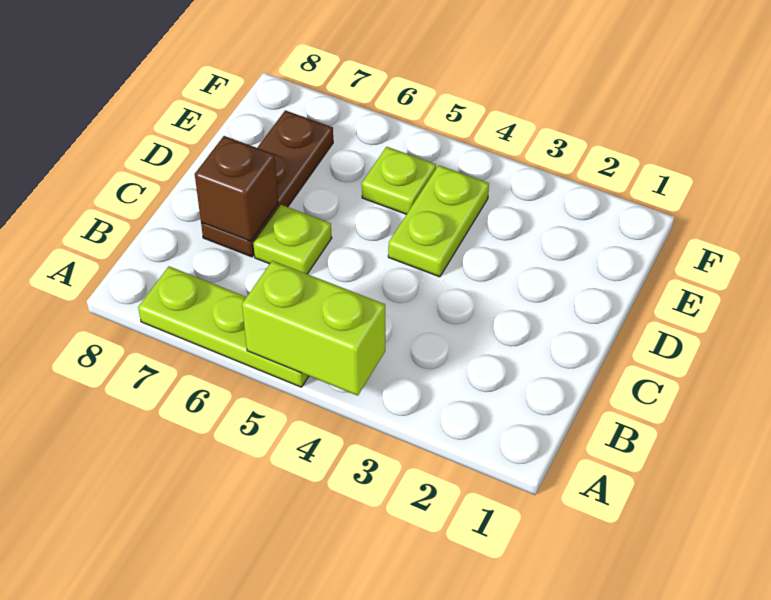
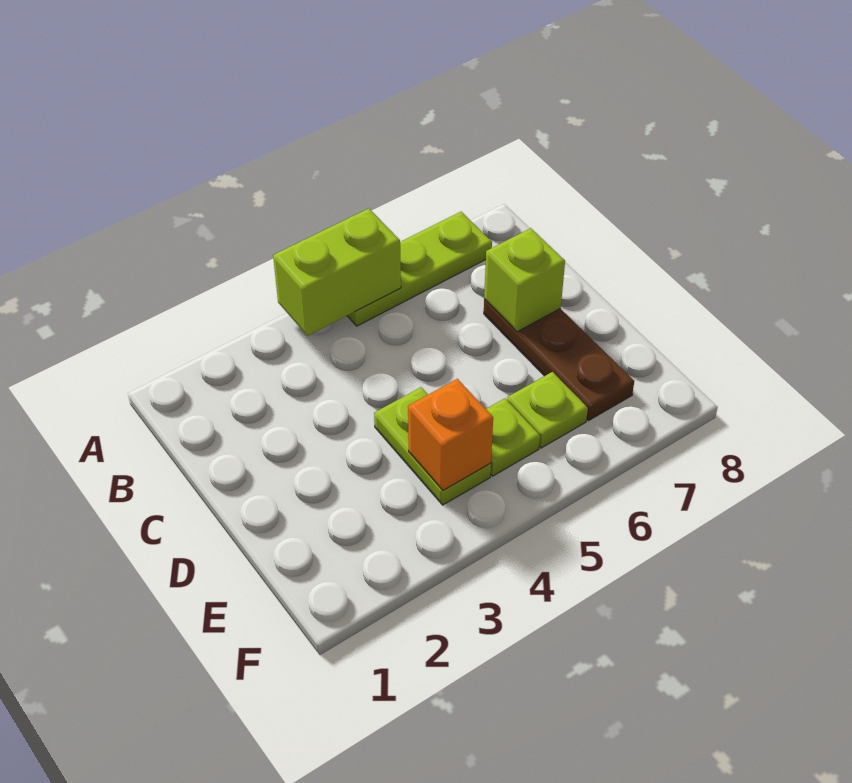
lime 1x1 plate [253,205,332,274] -> lime 1x1 plate moved to [507,372,588,448]
brown 1x1 brick [195,136,278,241] -> lime 1x1 brick [484,228,565,332]
none -> orange 1x1 brick [408,379,493,490]

